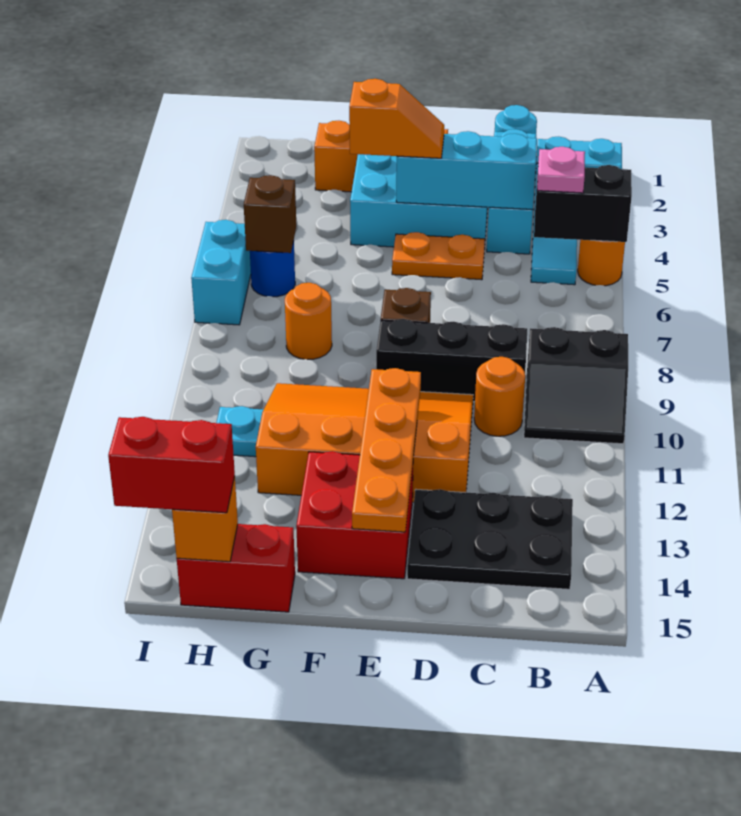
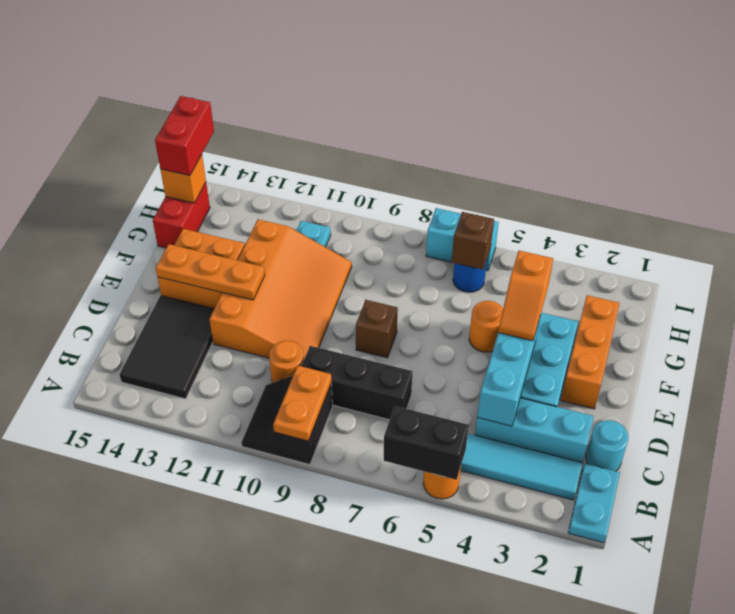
black 1x2 brick [534,165,632,242] -> black 1x2 brick turned to [384,406,469,480]
pink 1x1 plate [537,147,585,193] -> none
black 2x3 plate [407,489,573,589] -> black 2x3 tile [120,296,214,399]
black 1x3 brick [376,319,527,401] -> black 1x3 brick turned to [302,346,412,420]
orange 1x2 plate [392,232,485,280] -> orange 1x2 plate moved to [273,366,331,441]
orange 1x4 plate [352,368,421,532] -> orange 1x3 plate [156,244,265,300]
red 2x2 brick [296,451,413,579] -> orange 2x2 brick [158,229,245,309]
orange 1x1 round brick [285,283,332,360] -> orange 1x1 round brick moved to [469,301,503,352]

